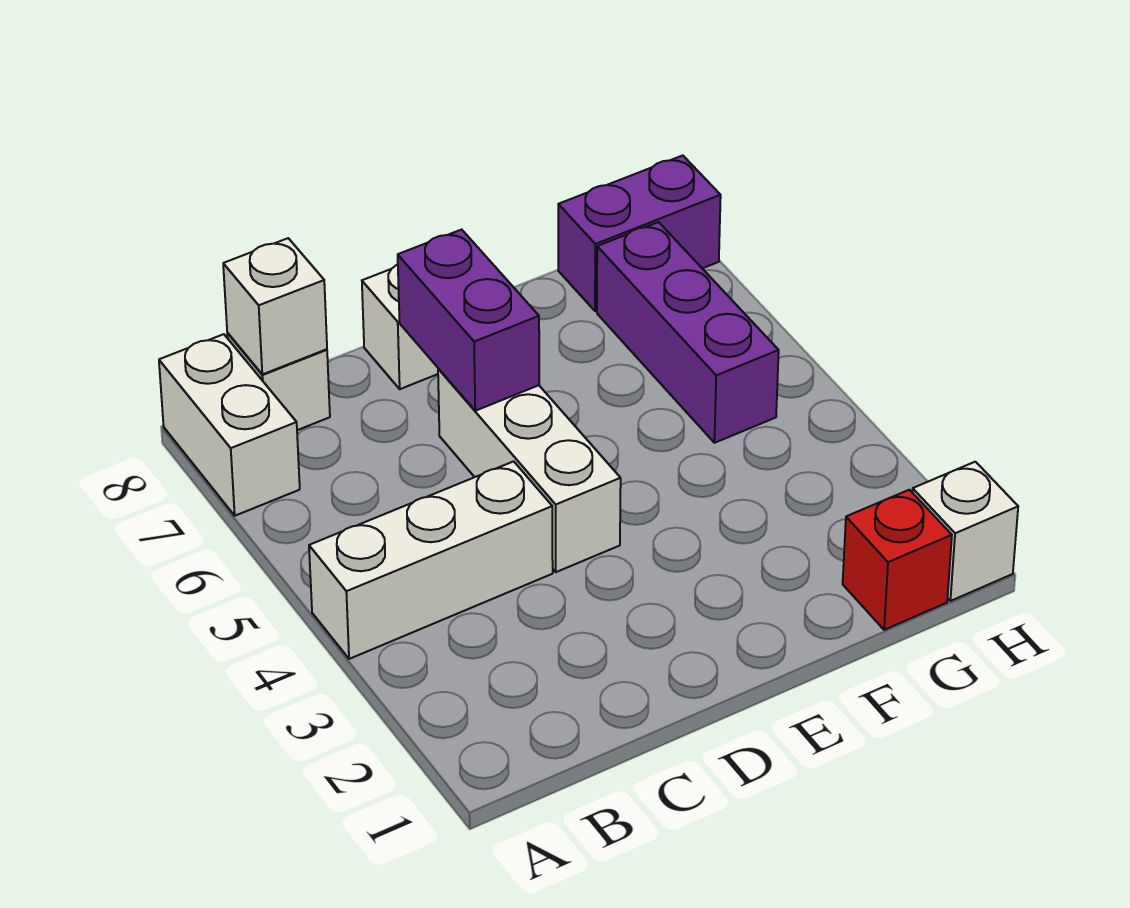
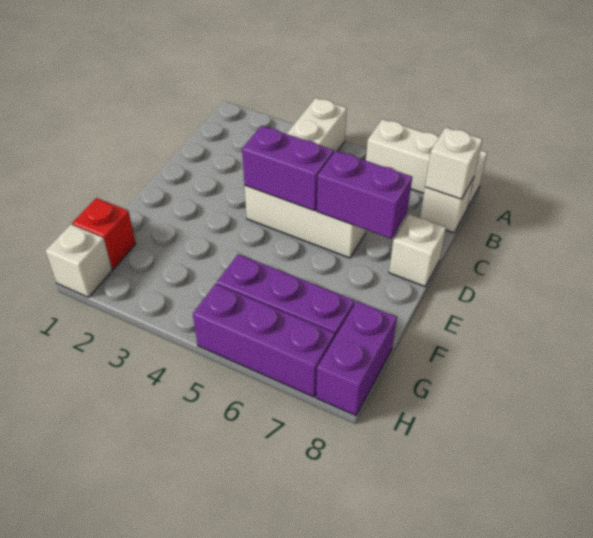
white 1x2 brick [159,334,300,516] -> white 1x3 brick [366,119,487,207]
none -> purple 1x2 brick [242,126,334,211]
none -> purple 1x3 brick [193,284,335,397]

